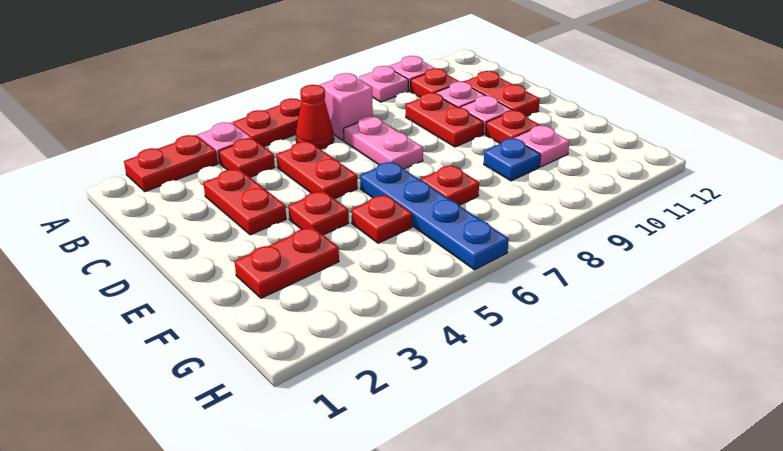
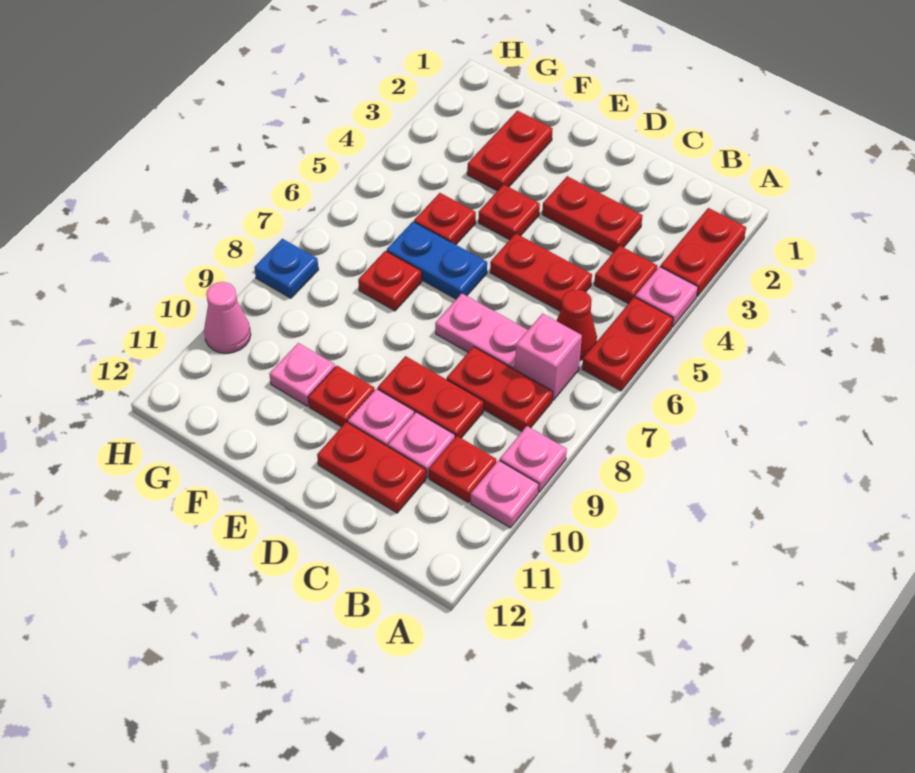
none -> red 1x2 plate [447,347,553,431]
blue 1x4 plate [360,162,509,270] -> blue 1x2 plate [387,222,487,299]
blue 1x1 plate [484,138,541,181] -> blue 1x1 plate moved to [254,239,319,298]
none -> pink 1x1 cone [204,282,251,353]

